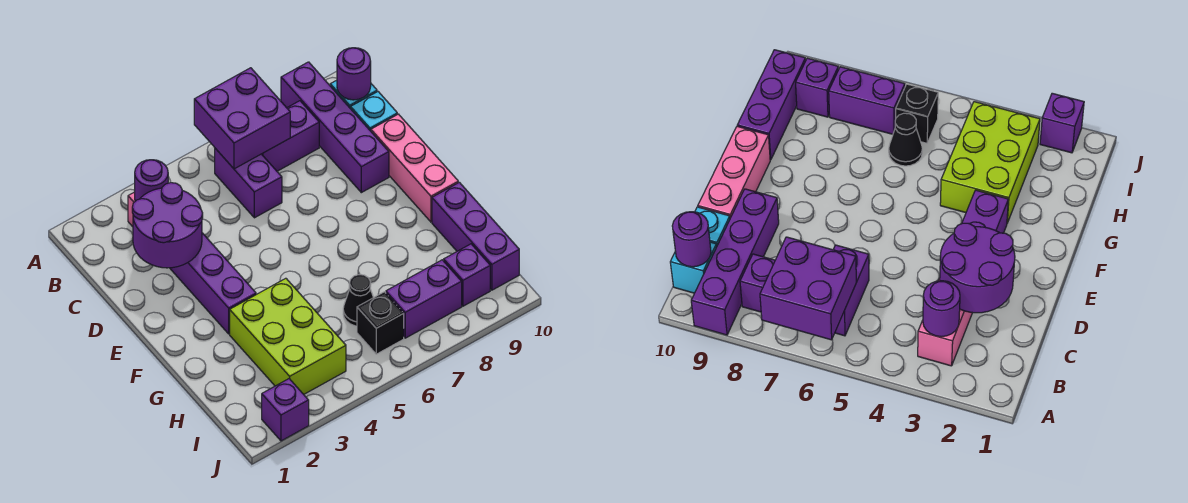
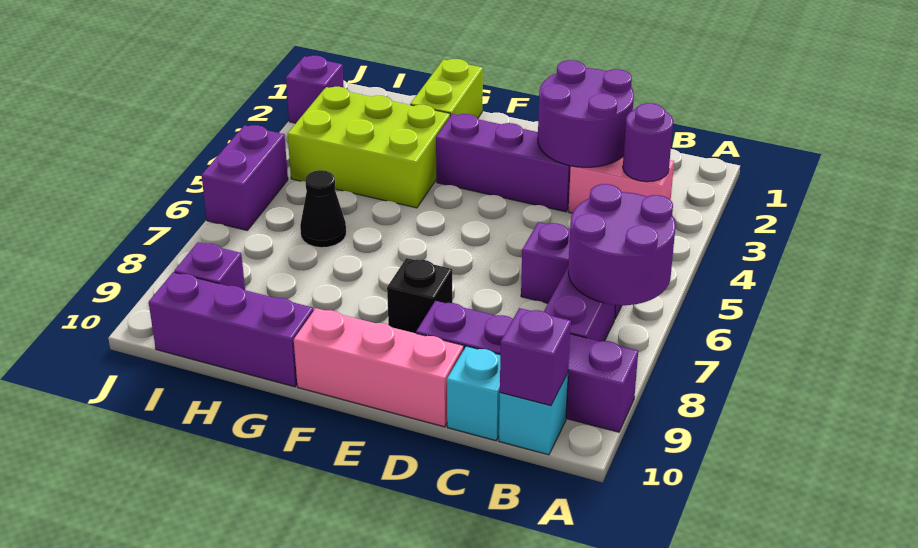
purple 2x2 brick [194,68,290,169] -> purple 2x2 round brick [568,184,676,305]
purple 1x1 round brick [337,48,371,100] -> purple 1x1 brick [500,308,571,406]
none -> lime 1x2 brick [410,59,483,118]
black 1x1 brick [357,292,404,354] -> black 1x1 brick moved to [387,258,453,333]
purple 1x2 brick [386,260,462,338] -> purple 1x2 brick moved to [202,125,288,230]

